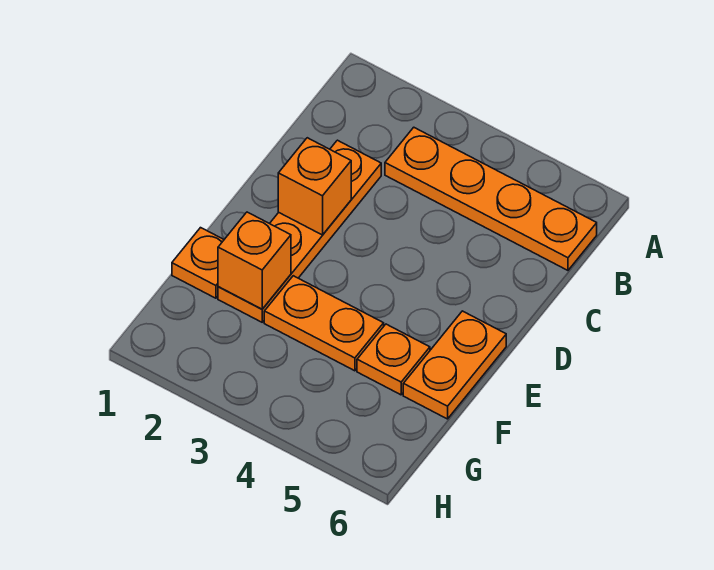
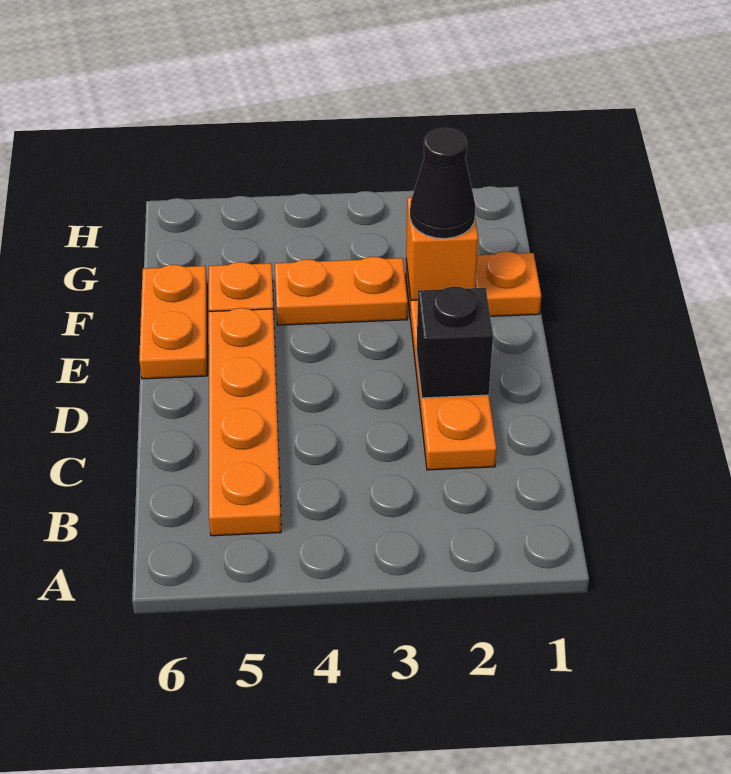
orange 1x4 plate [385,127,597,270] -> orange 1x4 plate turned to [209,308,281,536]
orange 1x1 brick [278,138,351,235] -> black 1x1 brick [416,287,493,398]
none -> black 1x1 cone [410,128,476,239]

